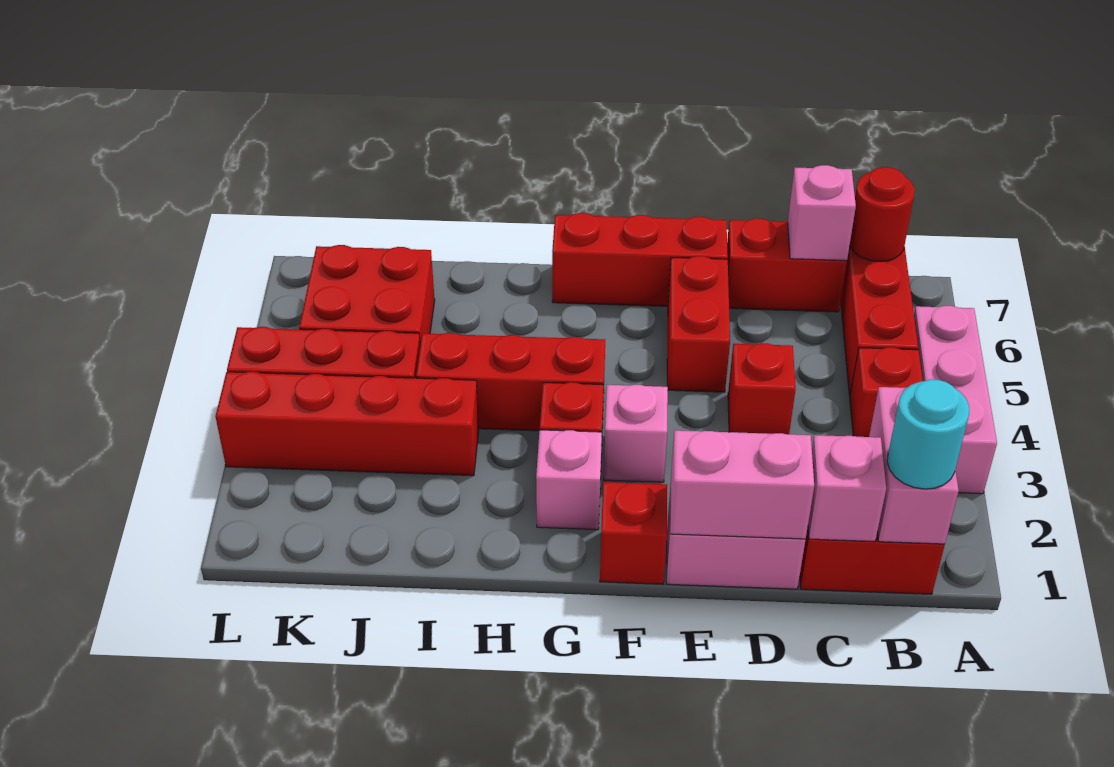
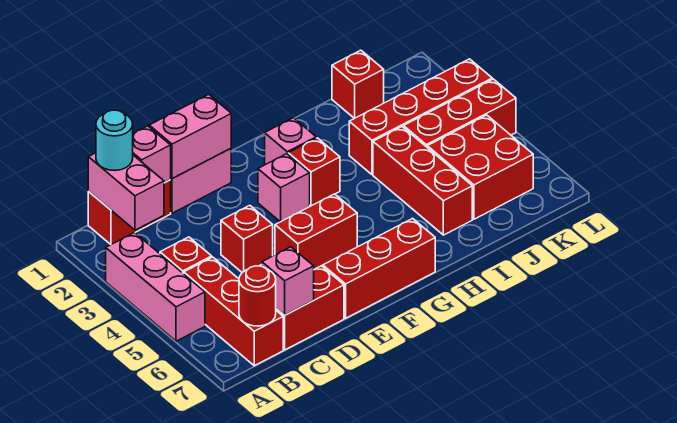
red 1x2 brick [667,256,730,392] -> red 1x2 brick turned to [275,194,357,269]
red 1x1 brick [600,482,667,584] -> red 1x1 brick moved to [332,50,384,118]
red 1x3 brick [416,333,605,431] -> red 1x3 brick turned to [373,127,472,235]

